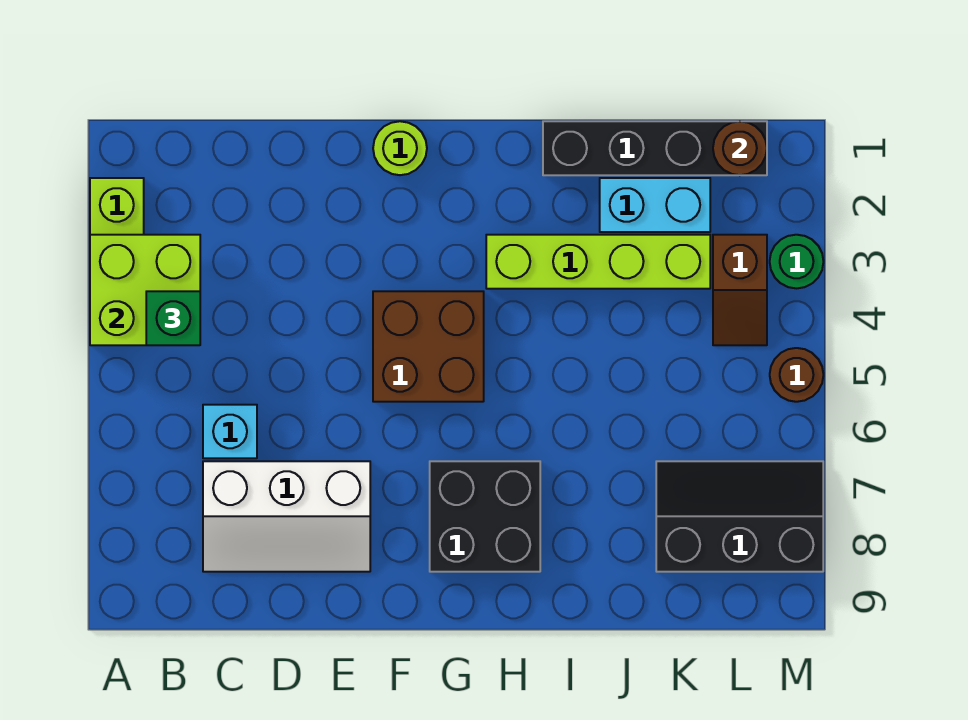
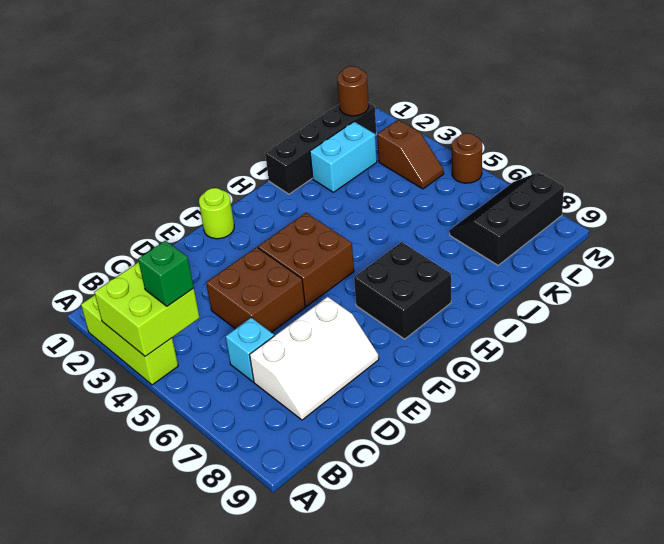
none -> brown 2x2 brick [206,247,305,333]
lime 1x4 brick [486,235,710,289] -> none
green 1x1 round brick [770,235,823,288] -> none

